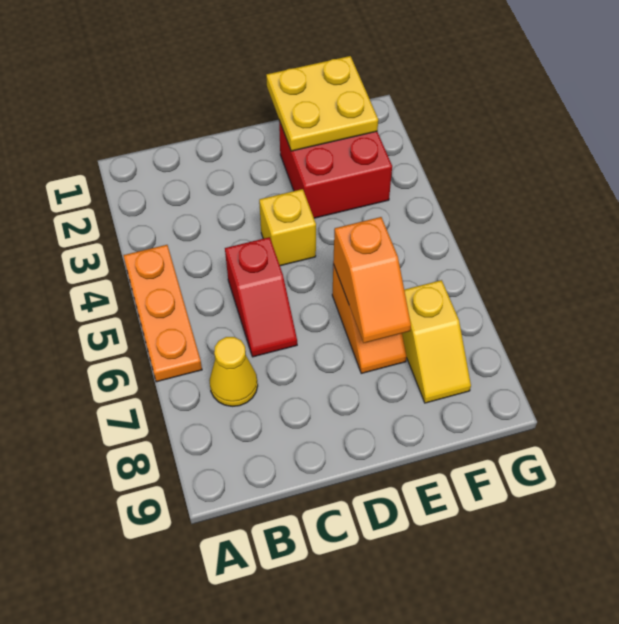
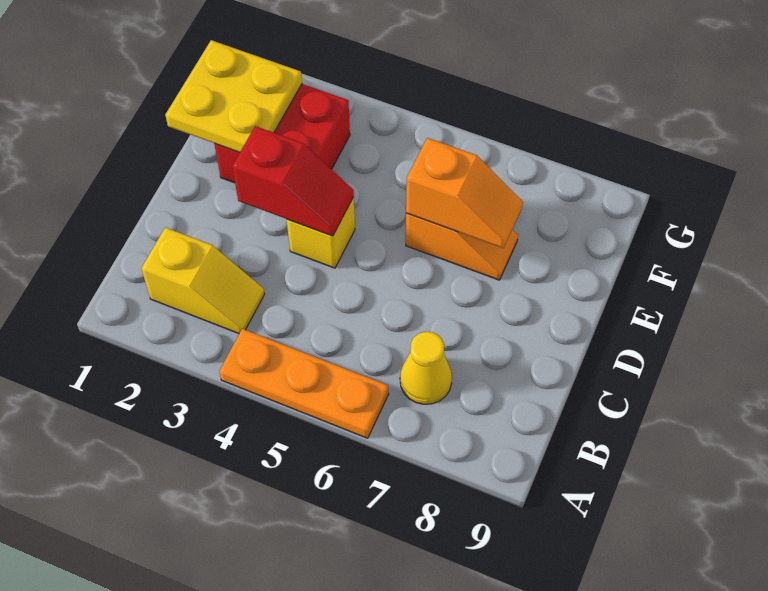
red 1x2 slope [225,237,297,357] -> red 1x2 slope moved to [232,126,354,236]
yellow 1x2 slope [402,280,471,403] -> yellow 1x2 slope moved to [141,227,265,334]

